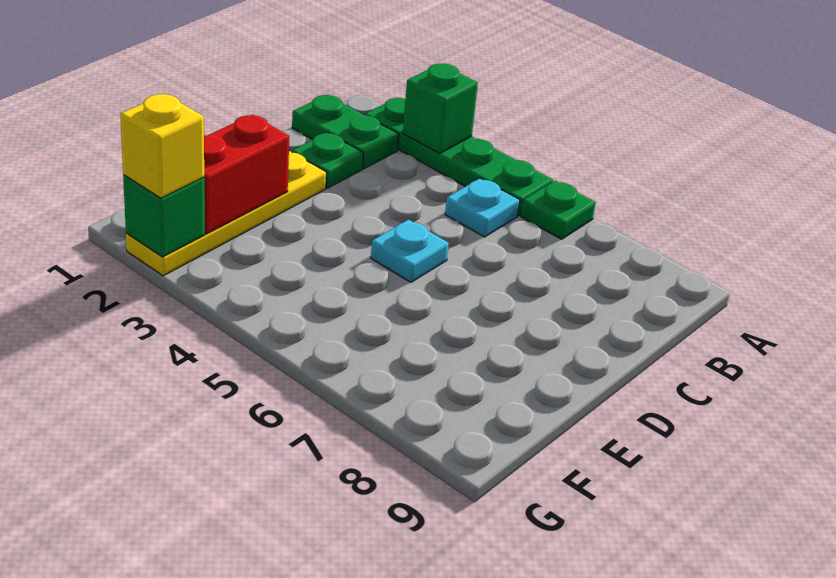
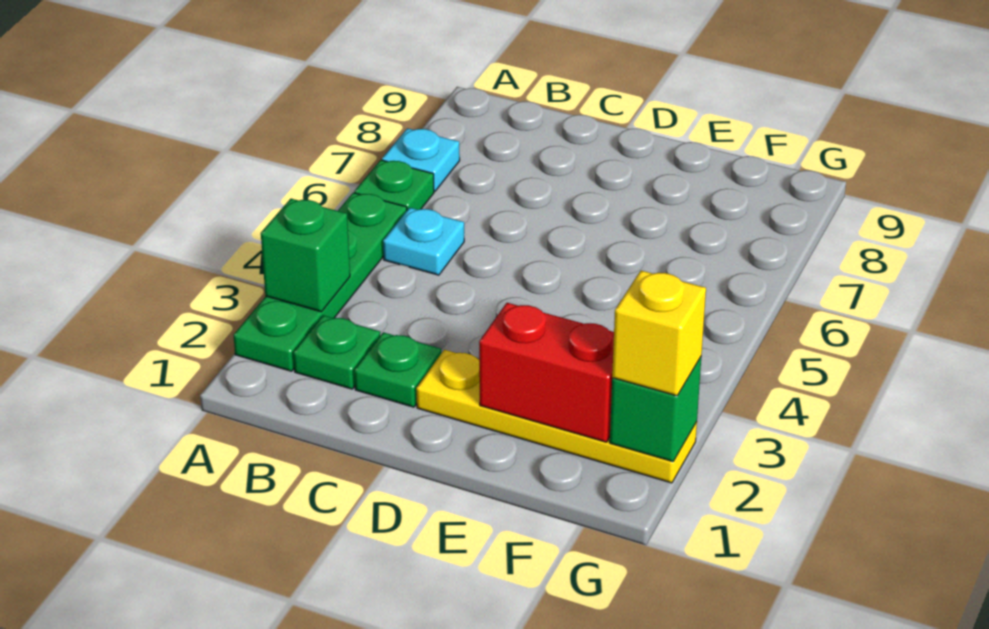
green 1x2 plate [292,95,399,169] -> green 1x1 plate [293,315,380,389]
cyan 1x1 plate [371,220,449,282] -> cyan 1x1 plate moved to [382,128,460,191]

